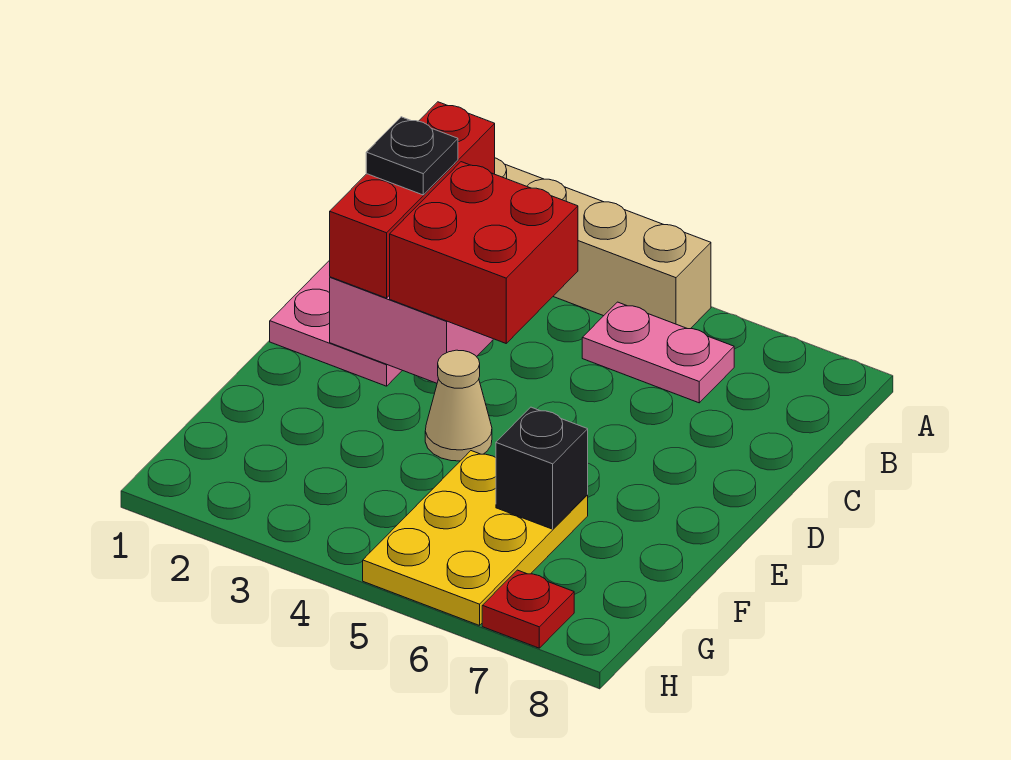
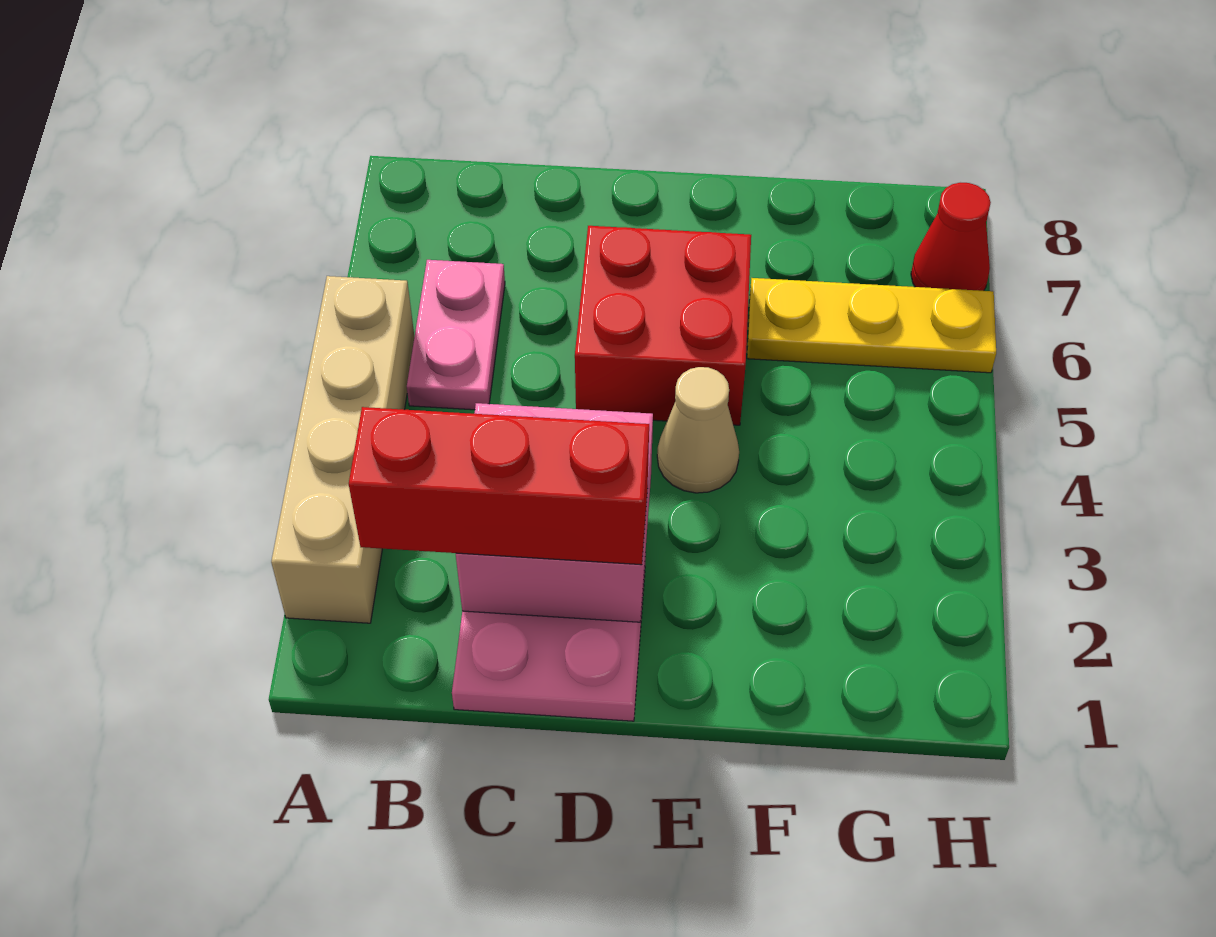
black 1x1 plate [366,117,458,195] -> none
red 2x2 brick [390,162,578,343] -> red 2x2 brick moved to [575,226,751,425]
yellow 2x3 plate [363,451,588,625] -> yellow 1x3 plate [747,278,996,373]
black 1x1 brick [496,407,588,529] -> none
red 1x1 plate [482,570,574,648] -> red 1x1 cone [911,183,991,291]

